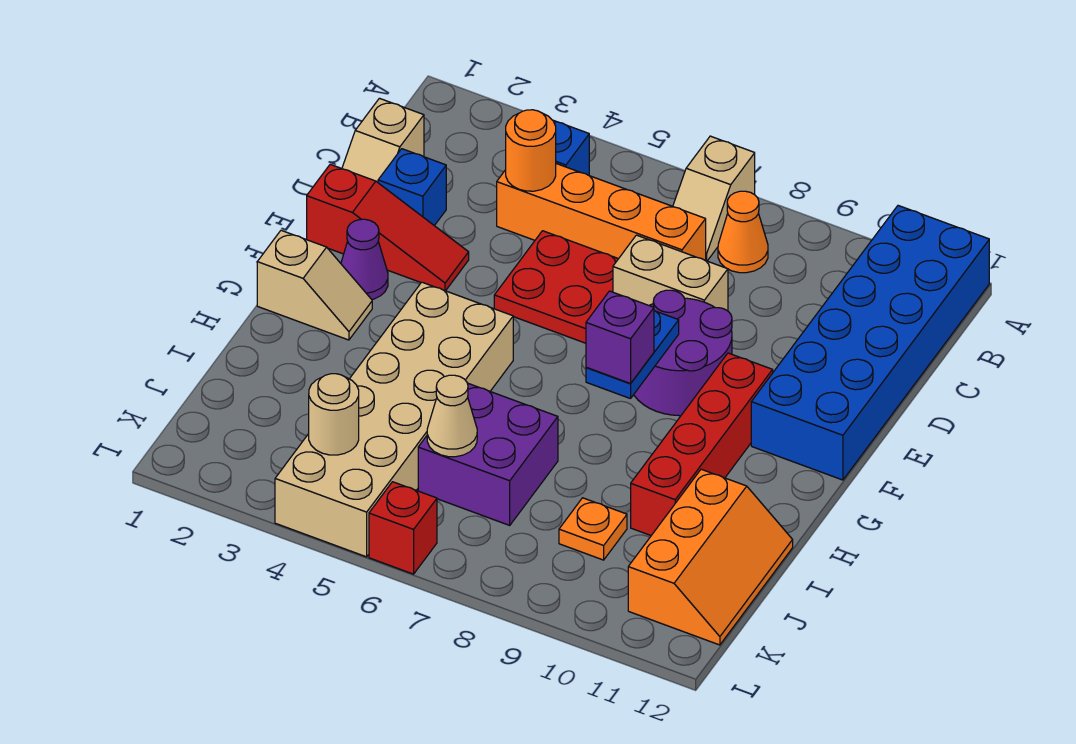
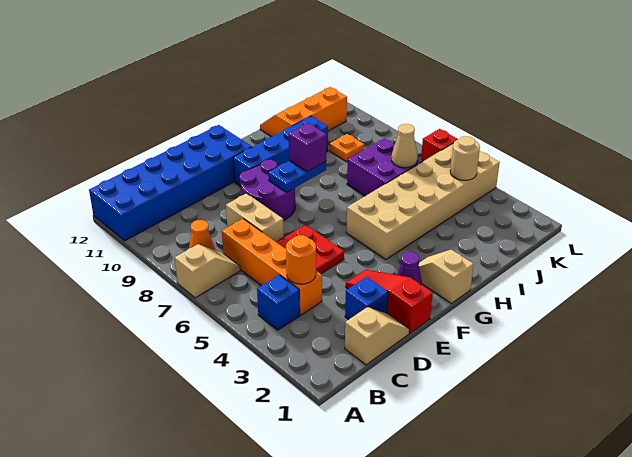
red 1x4 brick [631,353,773,535] -> blue 1x4 brick [233,116,328,187]

